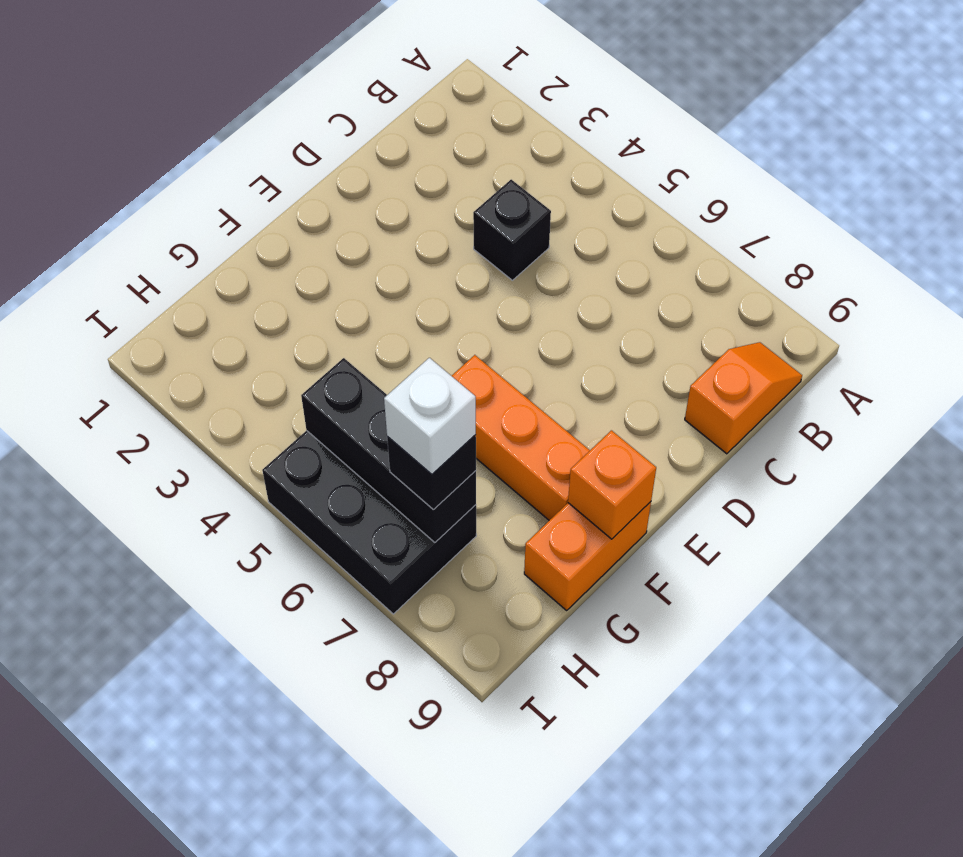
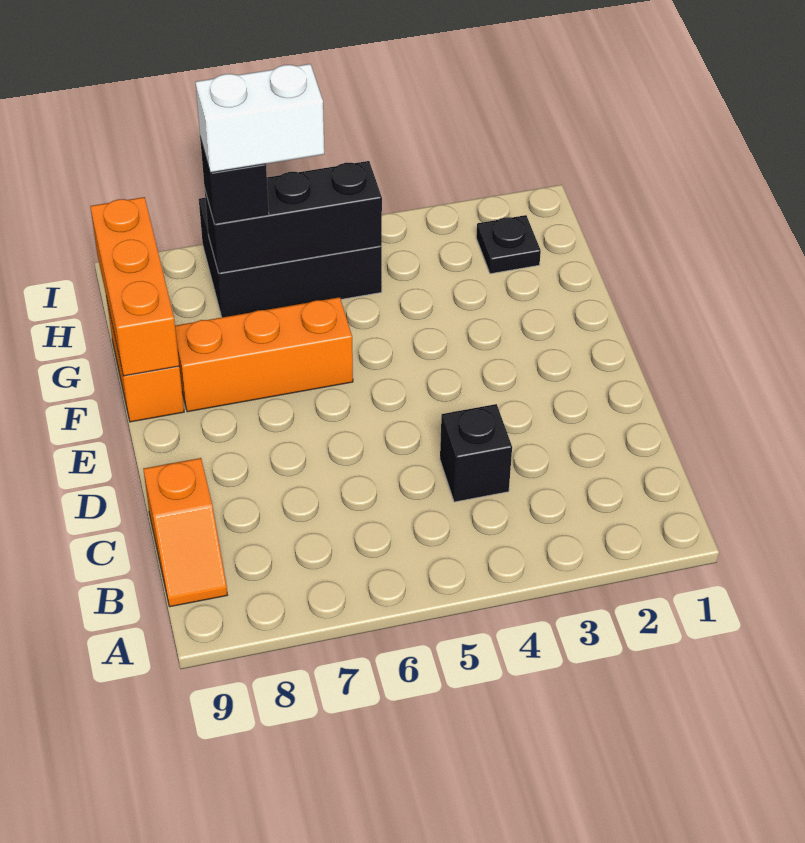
orange 1x1 brick [568,430,656,539] -> orange 1x3 brick [90,197,179,376]
none -> black 1x1 plate [476,215,541,274]
white 1x1 brick [384,358,476,474] -> white 1x2 brick [195,64,324,173]

